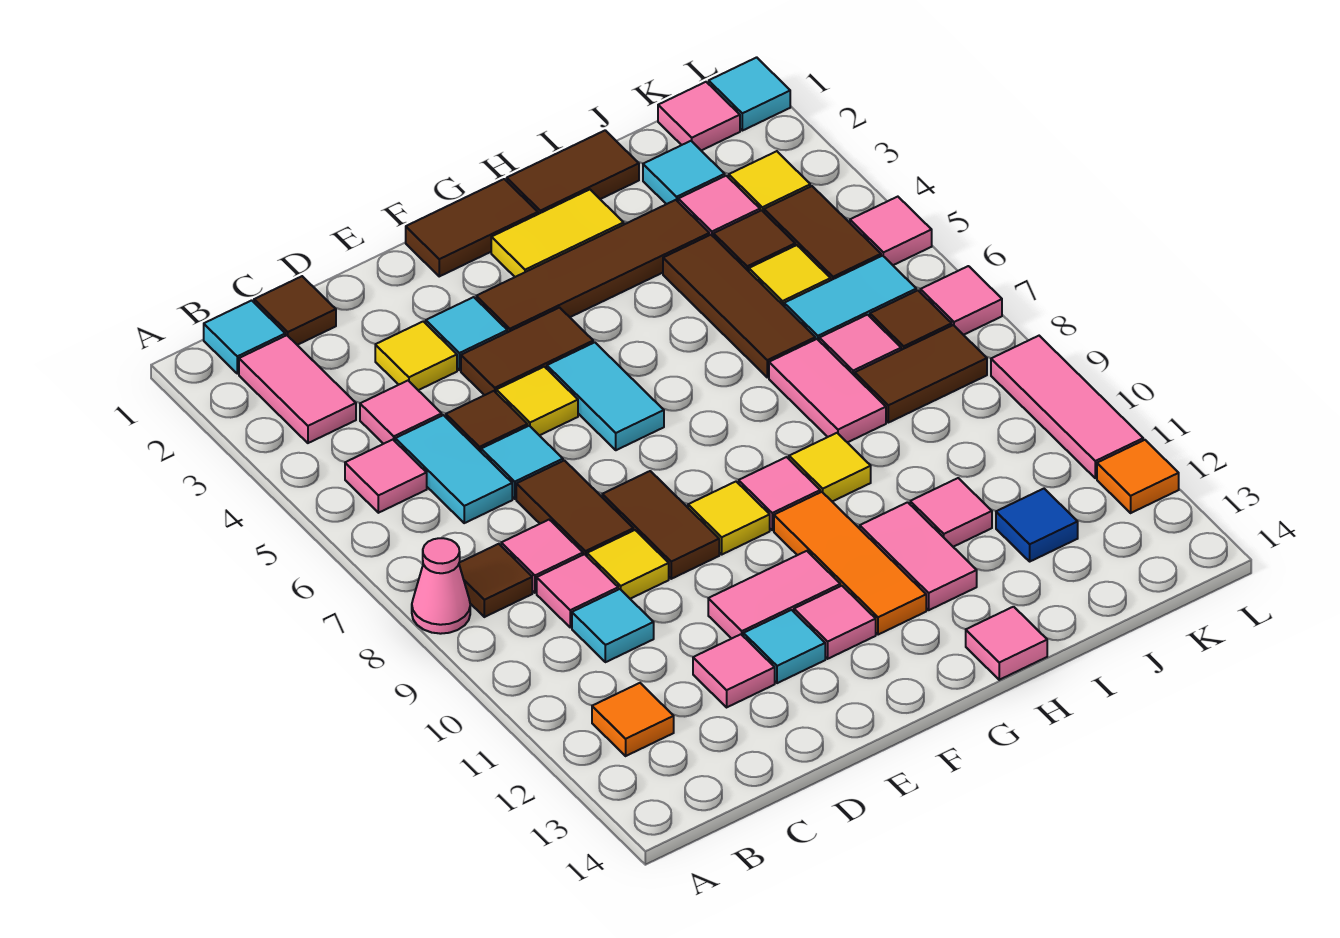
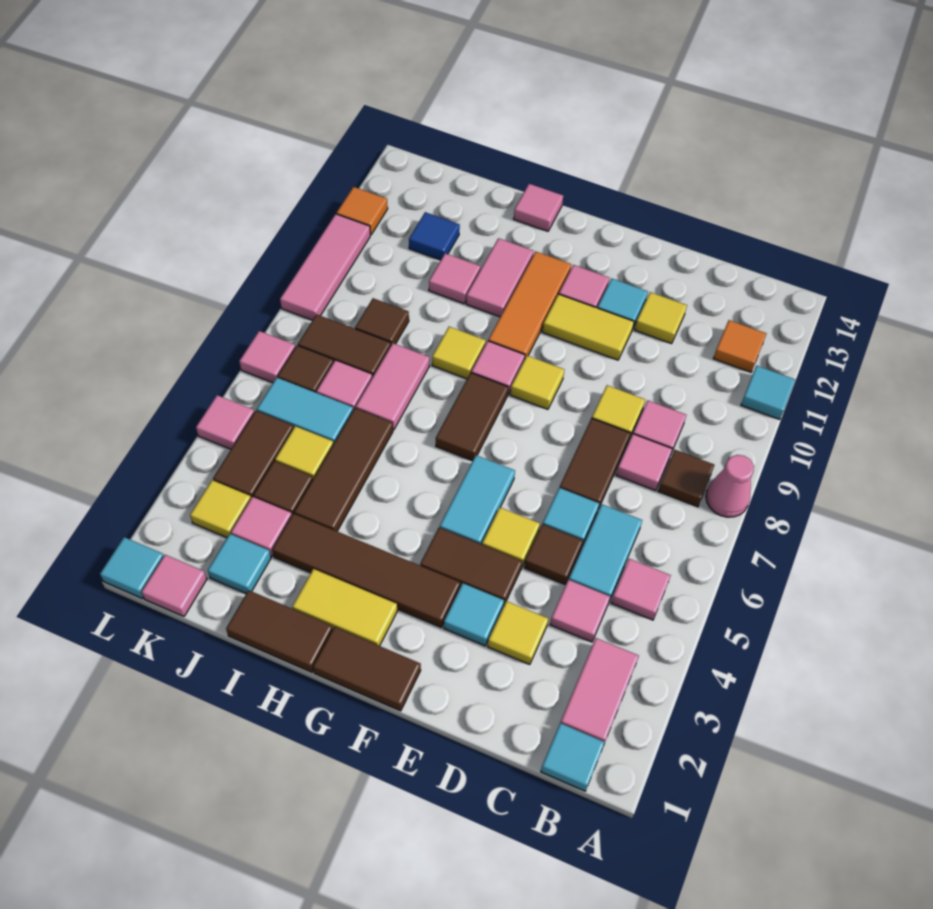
brown 1x1 tile [254,276,336,345] -> brown 1x1 tile moved to [355,298,409,345]
cyan 1x1 tile [572,589,654,662] -> cyan 1x1 tile moved to [741,366,795,420]
pink 1x1 tile [693,634,775,707] -> yellow 1x1 tile [635,292,687,344]
brown 1x2 tile [602,471,719,579] -> brown 1x2 tile moved to [436,373,508,461]
pink 1x2 tile [708,551,840,639] -> yellow 1x2 tile [542,294,634,360]

